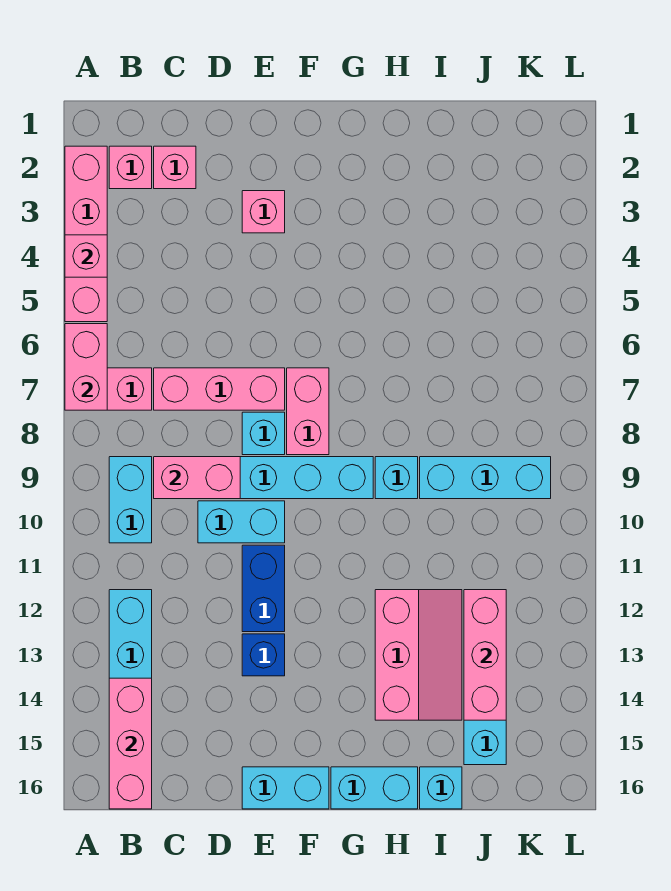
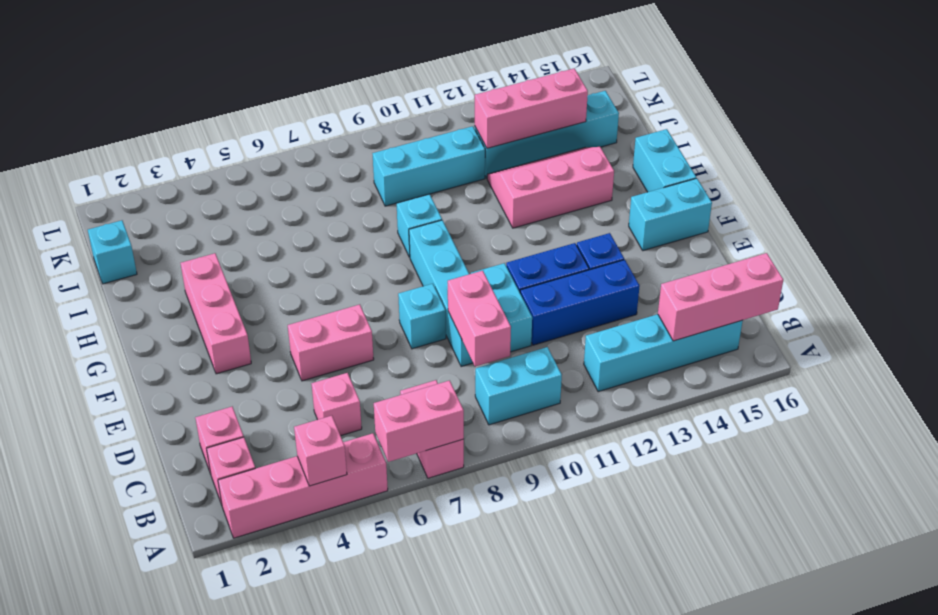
pink 1x3 brick [154,368,285,410] -> pink 1x3 brick moved to [181,253,251,374]
none -> blue 1x3 brick [520,260,640,345]
pink 1x1 brick [242,191,285,233] -> pink 1x1 brick moved to [312,373,362,436]
cyan 1x2 brick [242,767,329,809] -> cyan 1x2 brick turned to [629,178,712,251]
pink 1x2 brick [287,368,329,455] -> pink 1x2 brick moved to [288,305,374,381]
cyan 1x3 brick [420,457,551,499] -> cyan 1x3 brick turned to [372,126,485,206]
cyan 1x1 brick [420,767,462,809] -> cyan 1x1 brick moved to [88,220,137,284]

